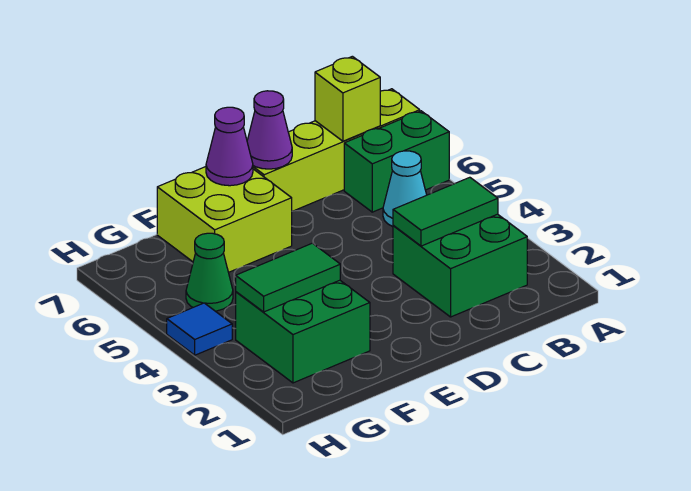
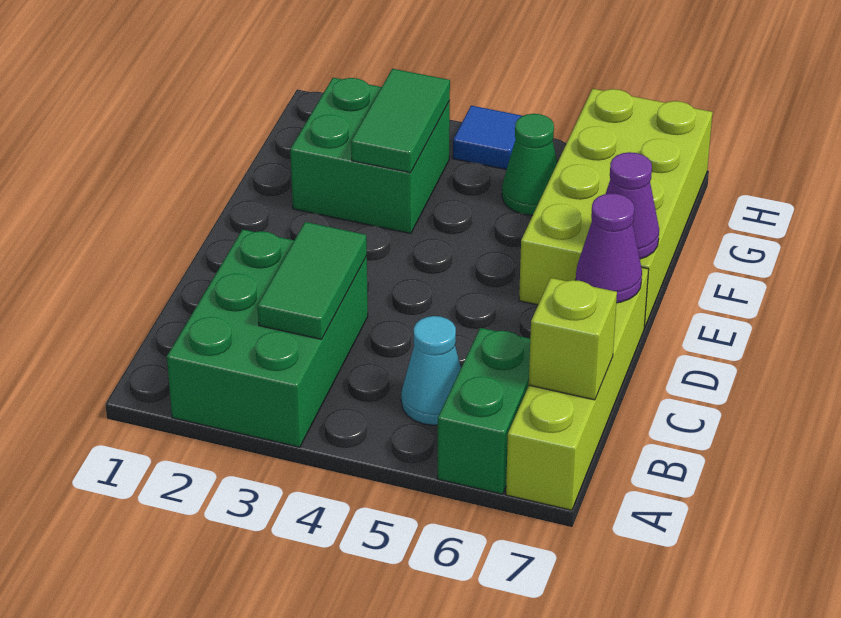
green 2x2 brick [393,214,527,317] -> green 2x3 brick [167,229,368,447]
lime 2x2 brick [157,167,292,272] -> lime 2x4 brick [519,89,713,328]

